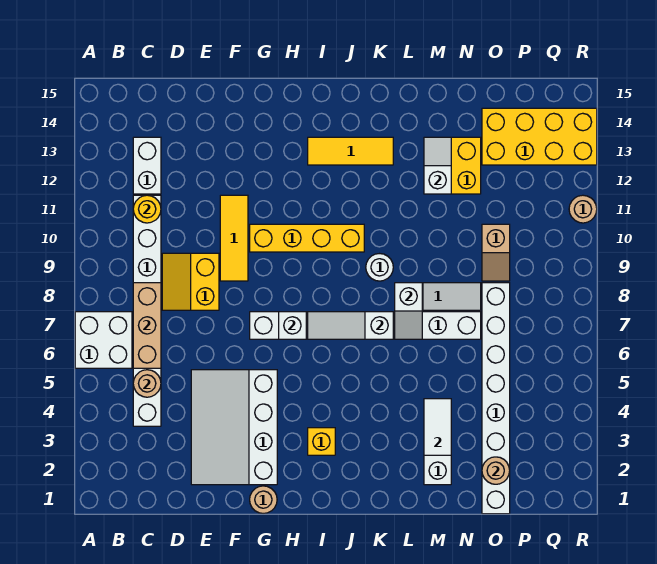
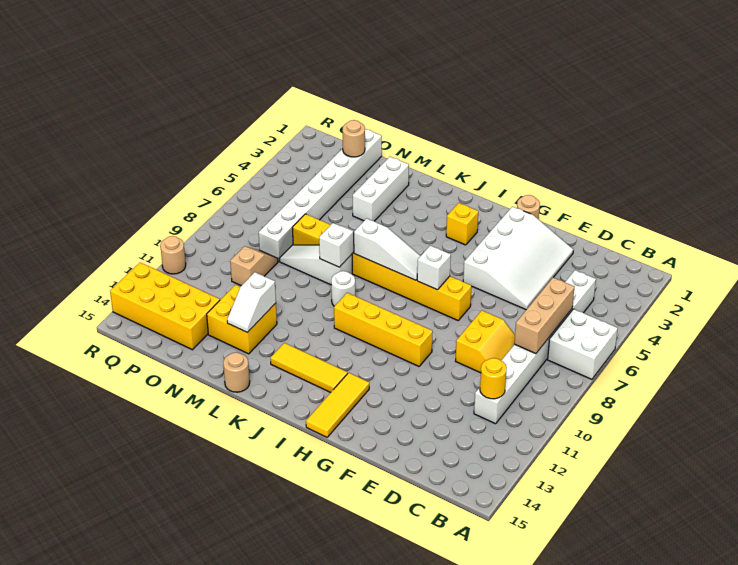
tan 1x1 round brick [133,370,161,397] -> tan 1x1 round brick moved to [223,352,250,392]
white 1x2 brick [133,137,161,194] -> none
yellow 1x3 tile [220,195,248,281] -> yellow 1x3 tile moved to [306,373,369,437]
white 1x8 brick [250,312,481,339] -> yellow 1x8 brick [292,214,471,320]
white 1x2 tile [424,399,451,455] -> none

